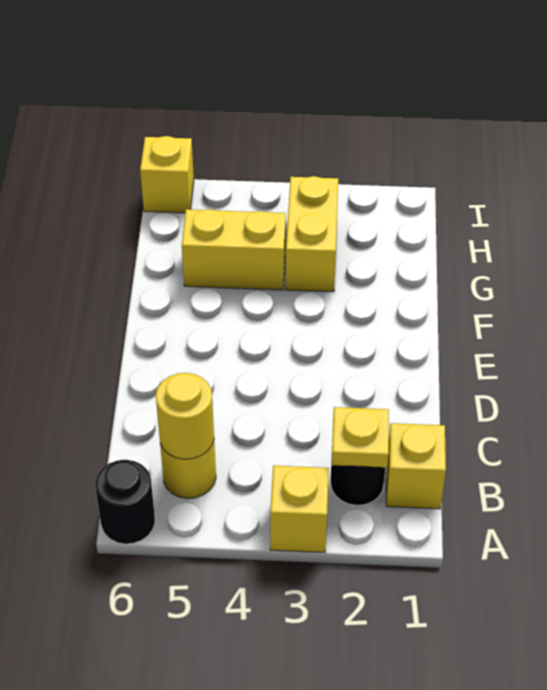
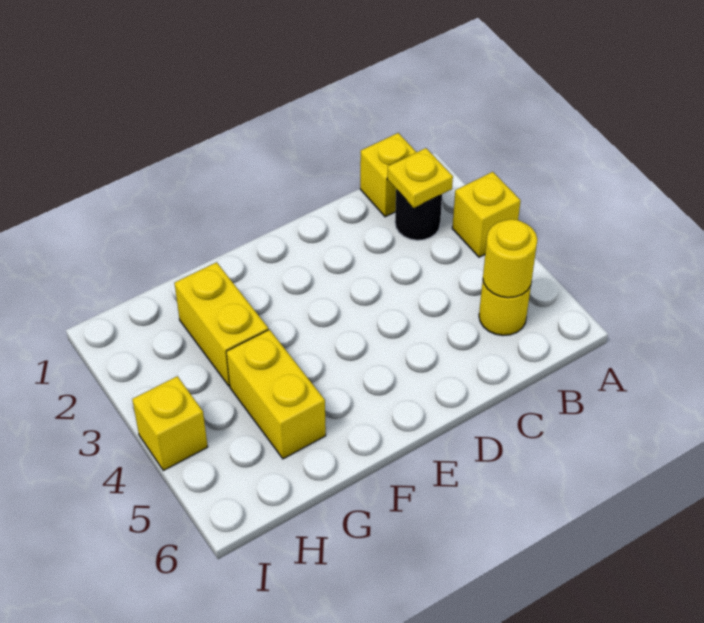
black 1x1 round brick [95,460,155,544] -> none
yellow 1x2 brick [286,176,338,292] -> yellow 1x2 brick turned to [174,262,268,386]
yellow 1x1 brick [140,136,194,213] -> yellow 1x1 brick moved to [132,376,208,471]

